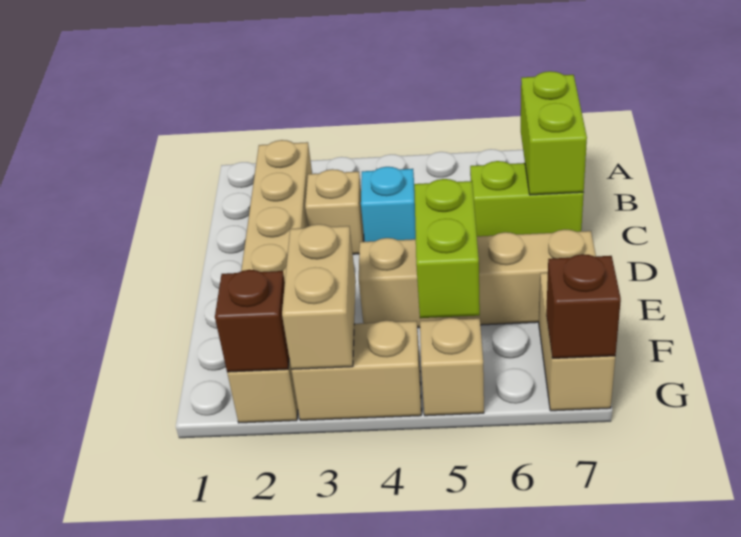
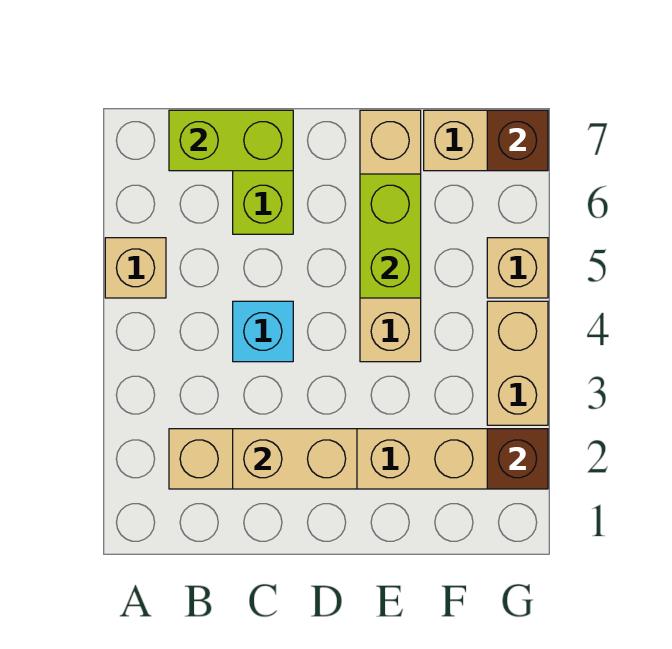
tan 1x1 brick [305,169,364,254] -> tan 1x1 brick moved to [105,238,166,298]
lime 1x2 brick [414,179,480,318] -> lime 1x2 brick turned to [360,174,421,298]
tan 1x2 brick [282,224,356,369] -> tan 1x2 brick moved to [233,429,357,489]

